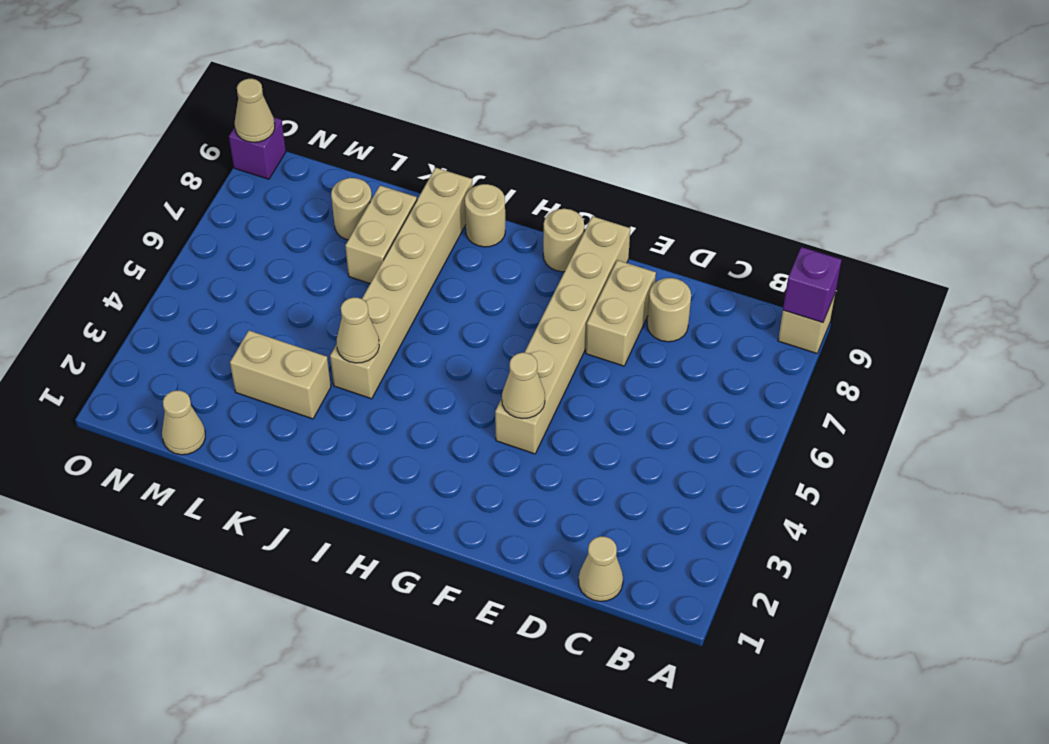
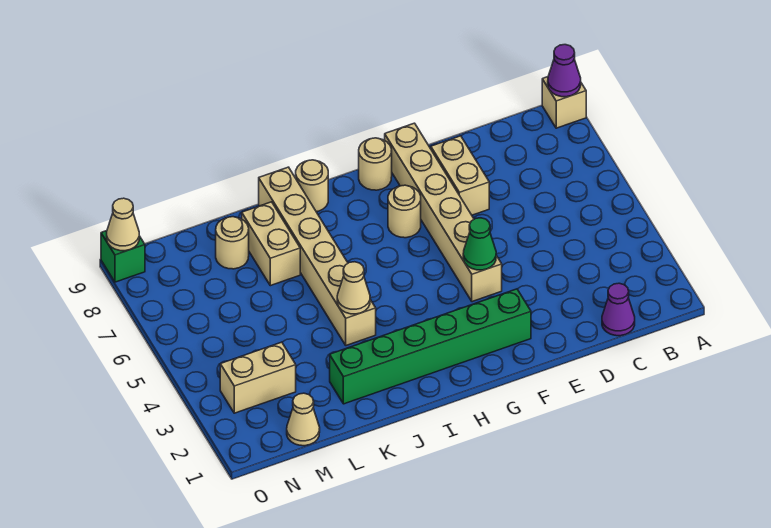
purple 1x1 brick [783,247,841,323] -> purple 1x1 cone [548,45,581,97]
tan 1x1 cone [579,536,623,601] -> purple 1x1 cone [602,283,635,336]
tan 1x1 round brick [647,278,691,342] -> tan 1x1 round brick moved to [388,185,421,238]
none -> green 1x6 brick [330,289,531,404]
tan 1x1 cone [502,353,545,419] -> green 1x1 cone [463,218,496,270]
tan 1x2 brick [230,331,331,419] -> tan 1x2 brick moved to [220,342,296,413]
purple 1x1 brick [229,117,286,179] -> green 1x1 brick [101,231,145,282]

